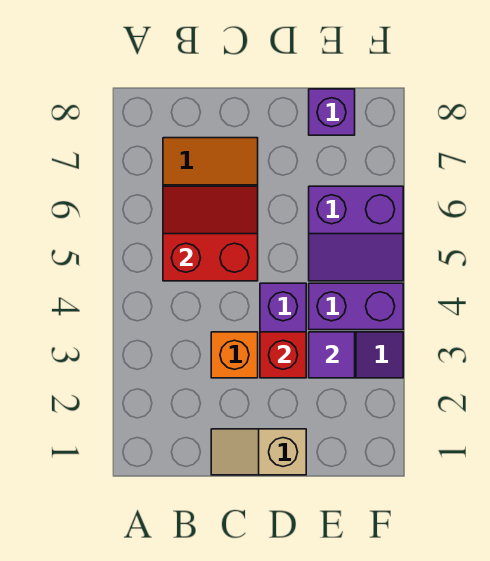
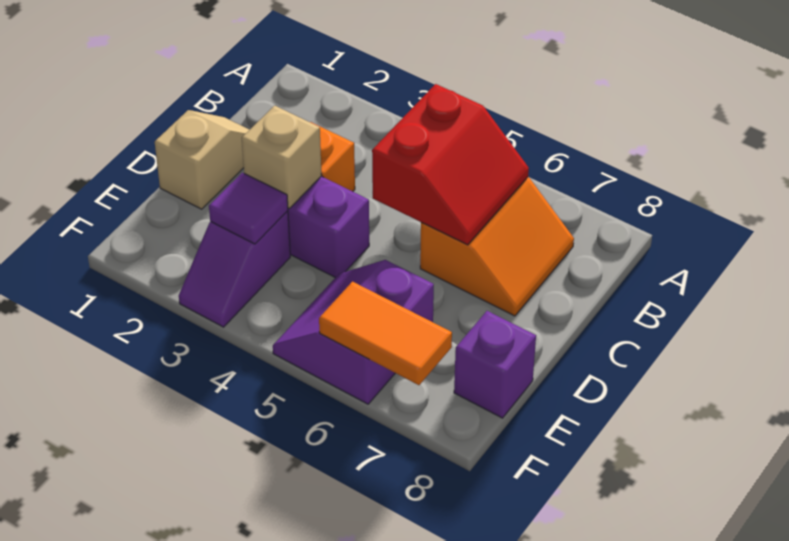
red 1x1 brick [260,332,306,378] -> tan 1x1 brick [242,106,322,208]
purple 1x2 brick [309,283,403,330] -> none
none -> orange 1x2 tile [319,282,452,385]

